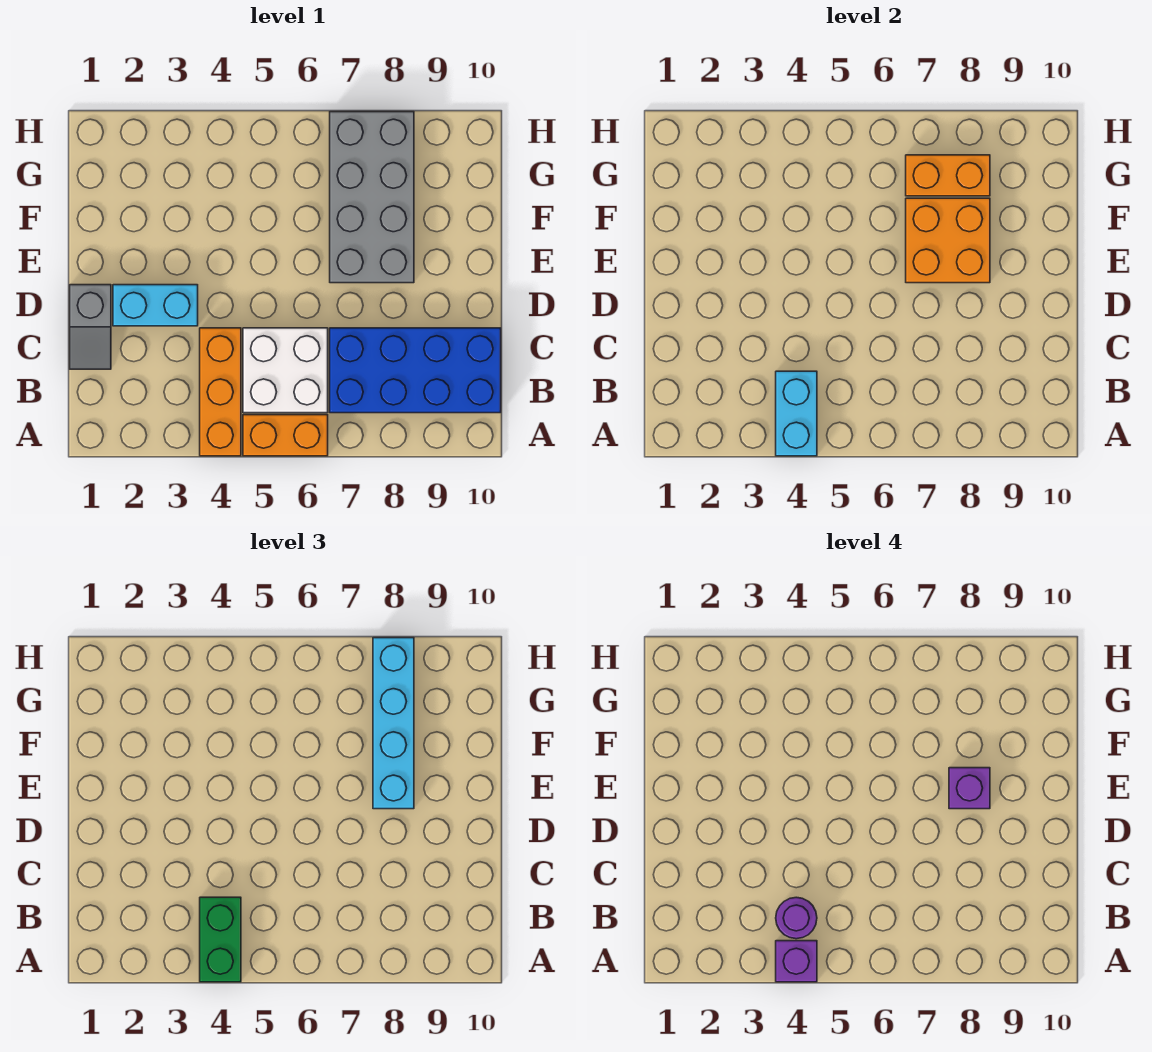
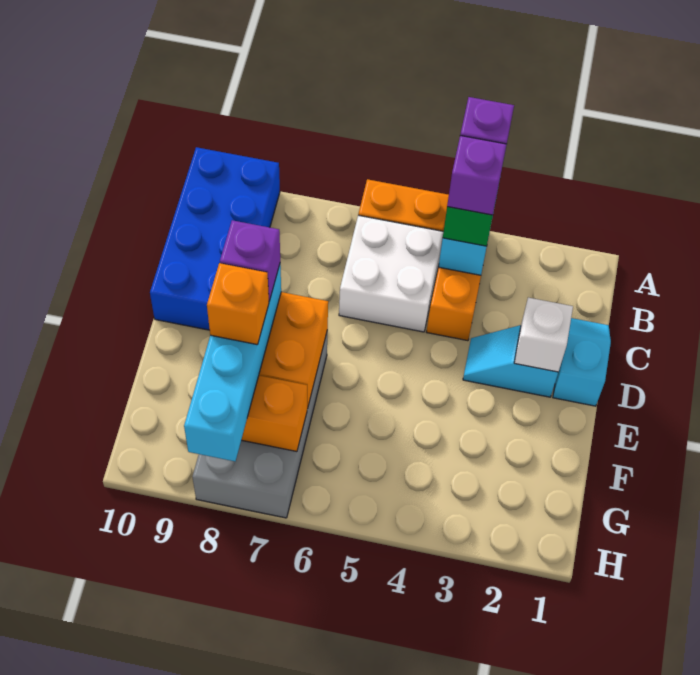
purple 1x1 round brick [776,897,817,939] -> purple 1x1 brick [447,136,507,215]
blue 2x4 brick [330,328,501,413] -> blue 2x4 brick turned to [150,147,280,330]
grey 1x2 slope [70,285,111,369] -> cyan 1x2 slope [553,318,611,406]
cyan 1x2 brick [113,285,198,326] -> cyan 1x2 slope [463,325,558,397]
none -> white 1x1 brick [514,298,573,372]
none -> orange 1x1 brick [207,263,269,345]

